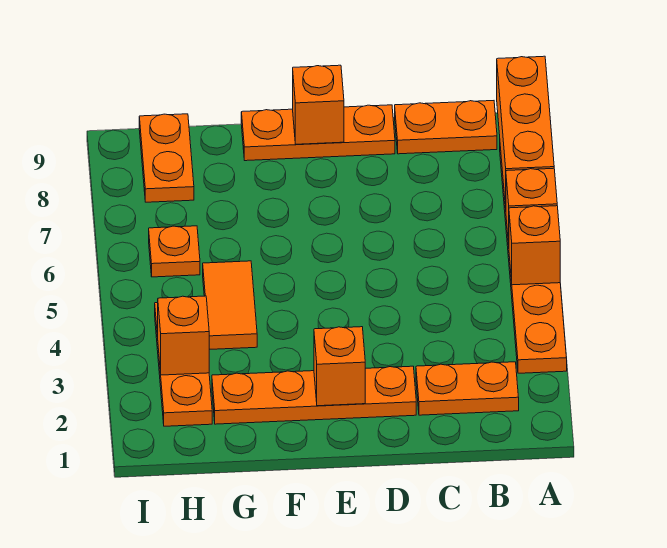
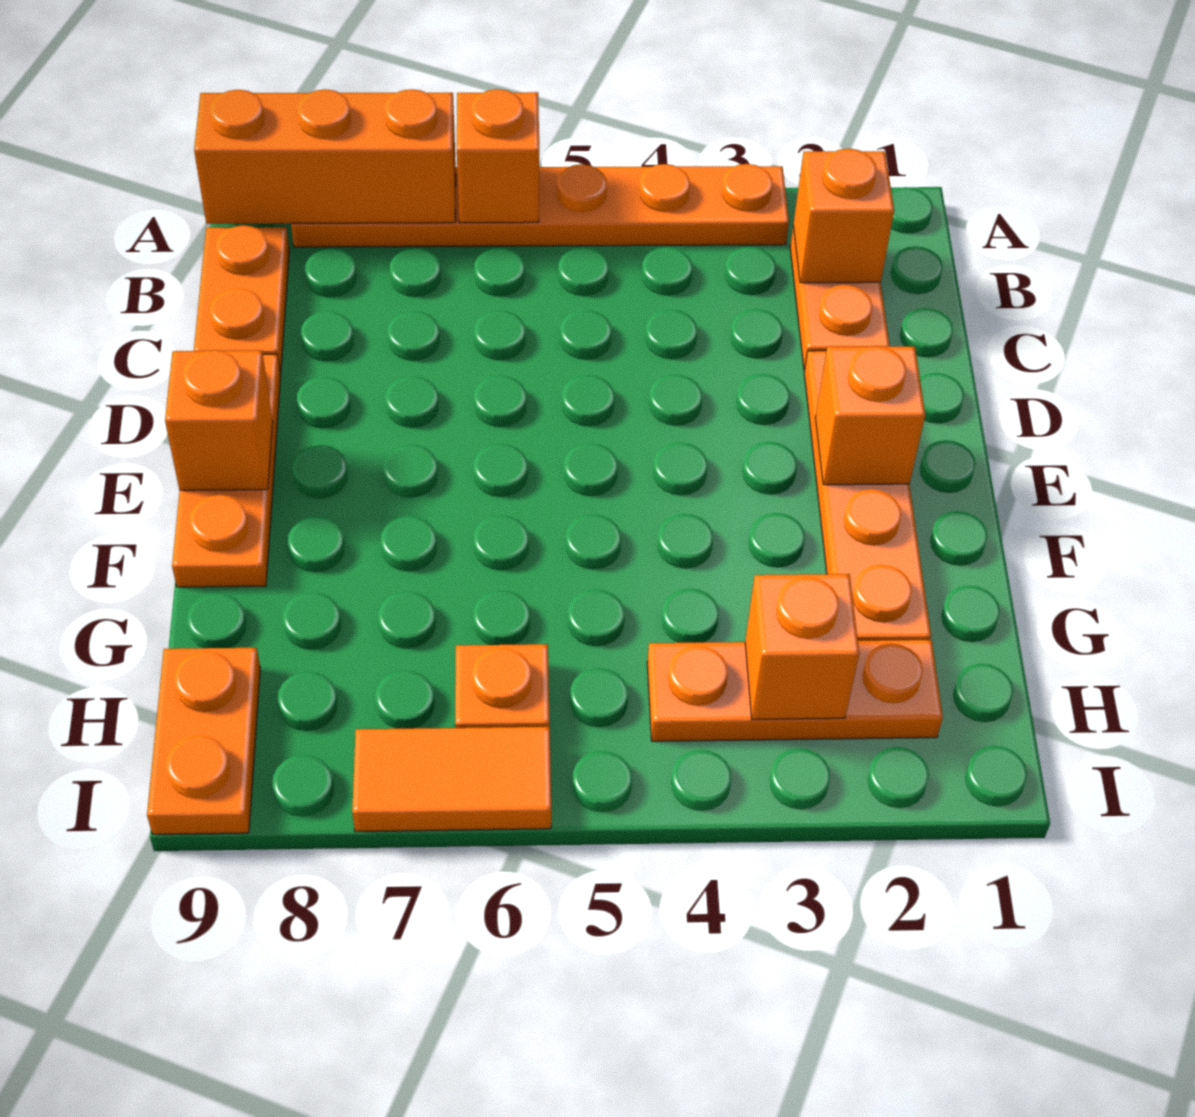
orange 1x1 brick [509,206,560,285] -> orange 1x1 brick moved to [793,149,894,283]
orange 1x2 tile [203,261,257,350] -> orange 1x2 tile moved to [352,727,551,832]
orange 1x2 plate [139,114,194,202] -> orange 1x2 plate turned to [147,648,260,834]

